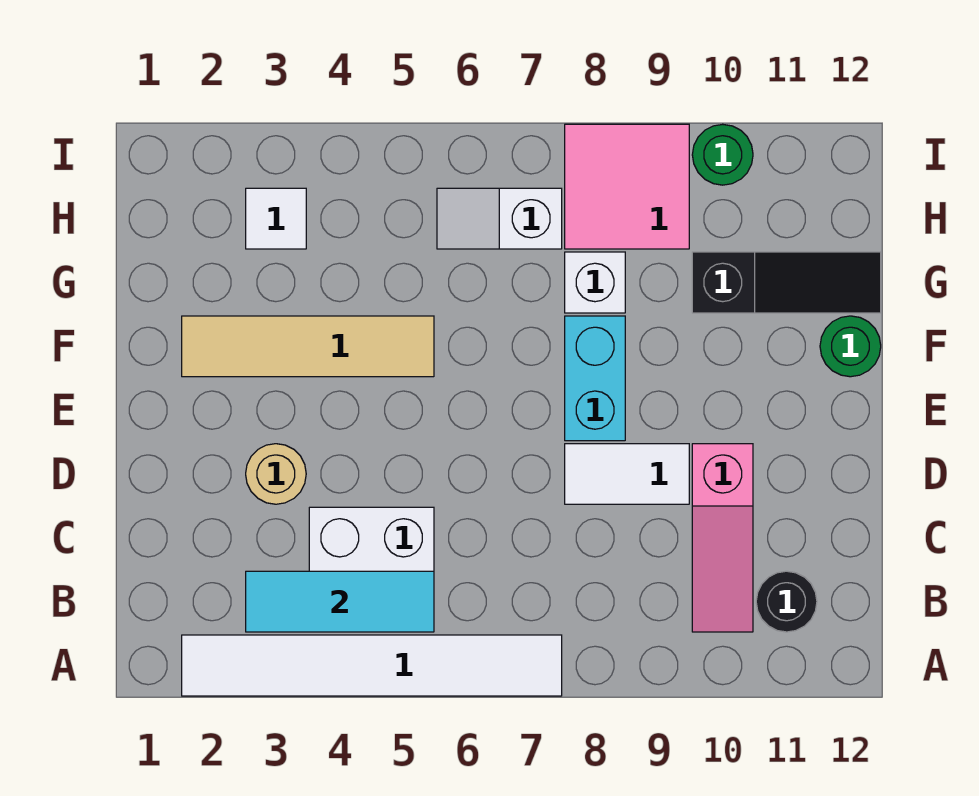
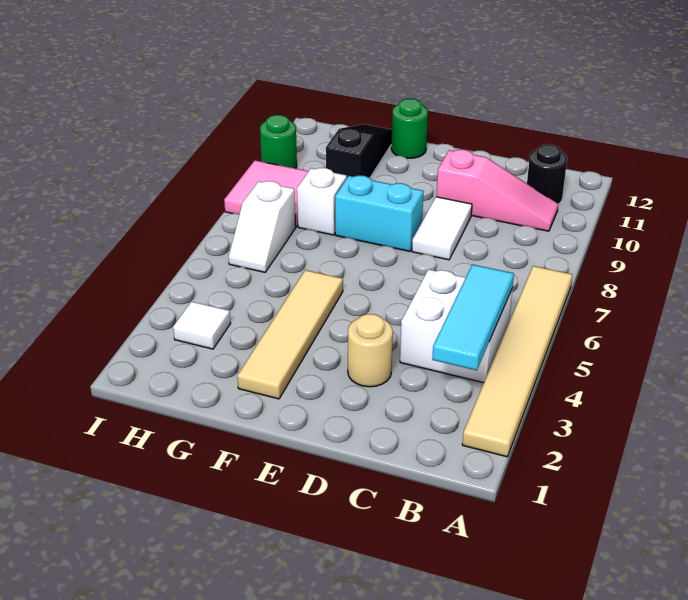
white 1x6 tile [182,635,562,696] -> tan 1x6 tile [462,266,573,457]

